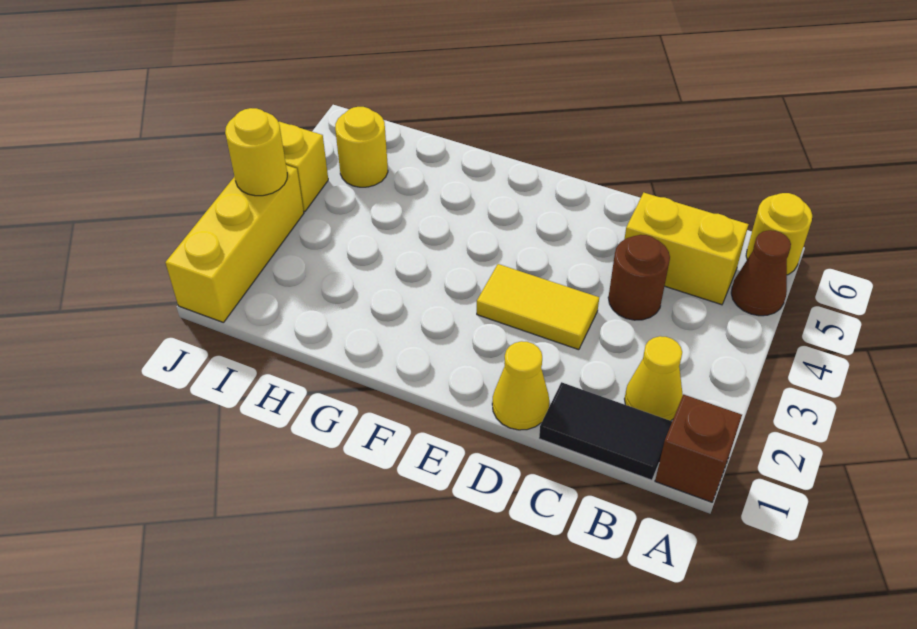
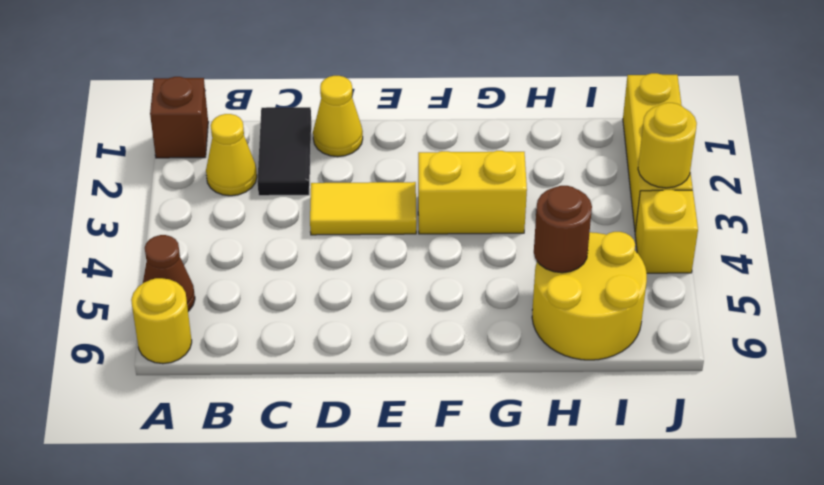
black 1x2 tile [539,382,672,480] -> black 1x2 tile turned to [257,107,311,196]
yellow 1x2 brick [625,193,749,305] -> yellow 1x2 brick moved to [418,151,527,234]
brown 1x1 round brick [608,235,670,320] -> brown 1x1 round brick moved to [534,186,592,273]
yellow 1x1 round brick [335,107,388,187] -> yellow 2x2 round brick [532,232,647,360]

